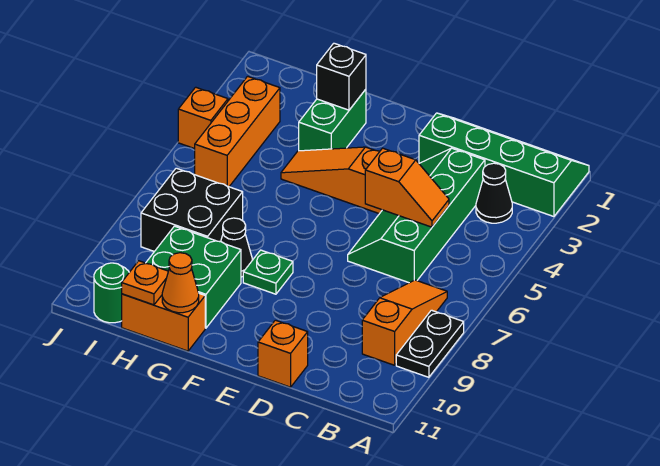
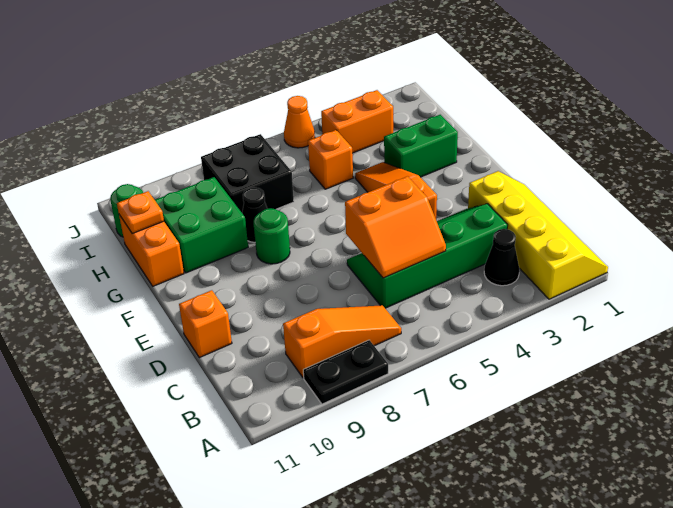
green 2x4 slope [419,113,589,217] -> yellow 2x4 slope [468,171,608,299]
orange 1x2 slope [365,148,449,227] -> orange 2x2 slope [345,176,446,278]
green 1x1 plate [243,250,293,294] -> green 1x1 round brick [254,208,290,264]
black 1x1 brick [317,43,366,110] -> none
orange 1x1 cone [162,253,199,313] -> orange 1x1 cone moved to [284,96,315,148]
orange 1x3 brick [195,76,280,187] -> orange 1x2 brick [321,90,393,153]
orange 1x1 brick [178,87,228,149] -> orange 1x1 brick moved to [308,130,353,189]

